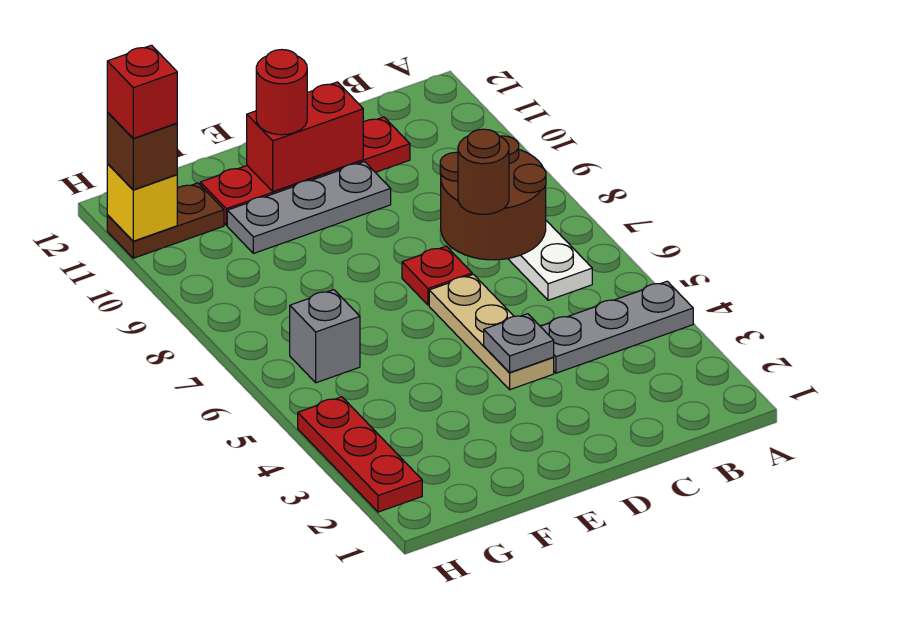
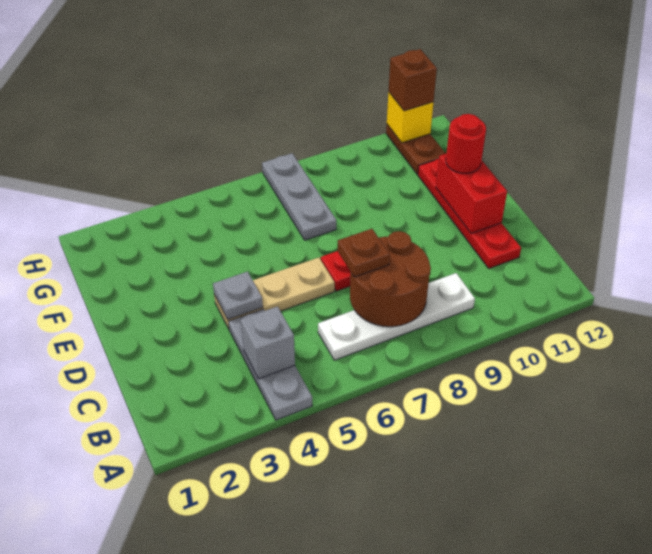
brown 1x1 round brick [458,129,509,214] -> brown 1x1 plate [337,229,390,277]
grey 1x3 plate [227,162,391,254] -> grey 1x3 plate moved to [262,153,336,240]
grey 1x1 brick [290,290,360,383] -> grey 1x1 brick moved to [241,306,295,379]
red 1x3 plate [298,397,422,512] -> none
red 1x1 brick [107,45,177,138] -> none

